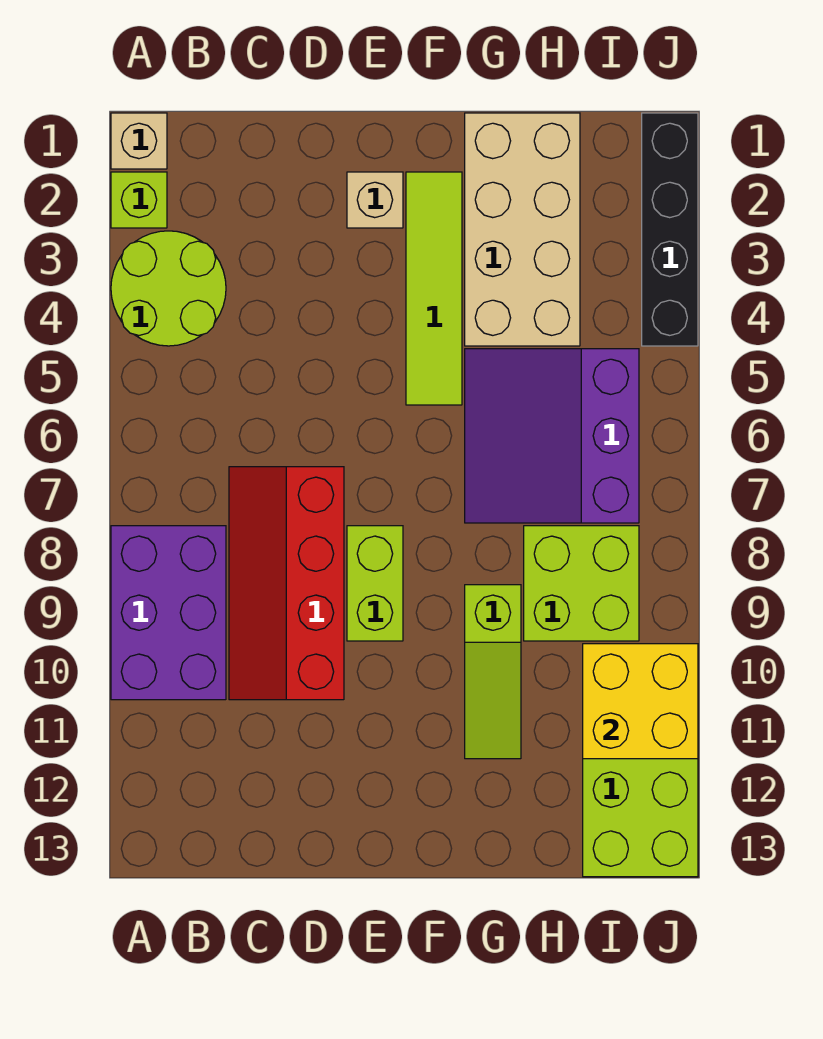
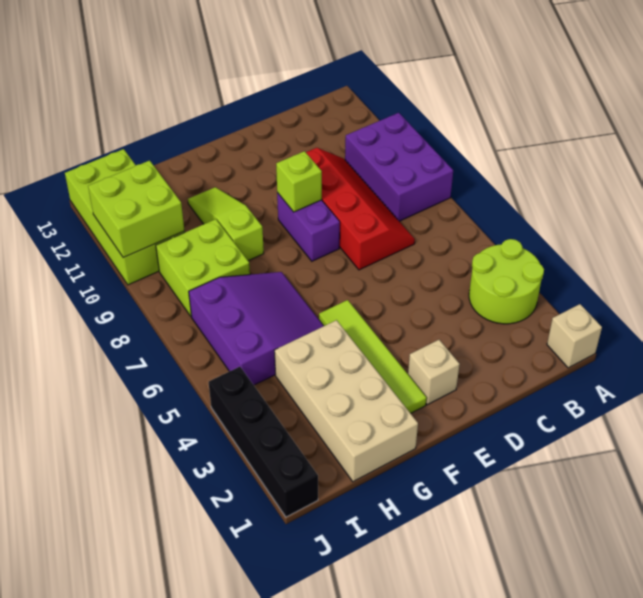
lime 1x1 brick [111,172,167,228] -> lime 1x1 brick moved to [276,151,322,212]
lime 1x2 brick [347,526,403,641] -> purple 1x2 brick [277,193,340,261]
yellow 2x2 brick [583,644,698,759] -> lime 2x2 brick [88,160,185,258]

